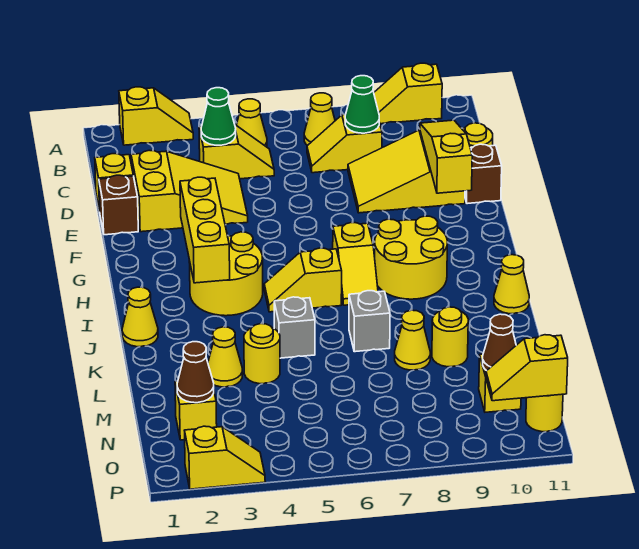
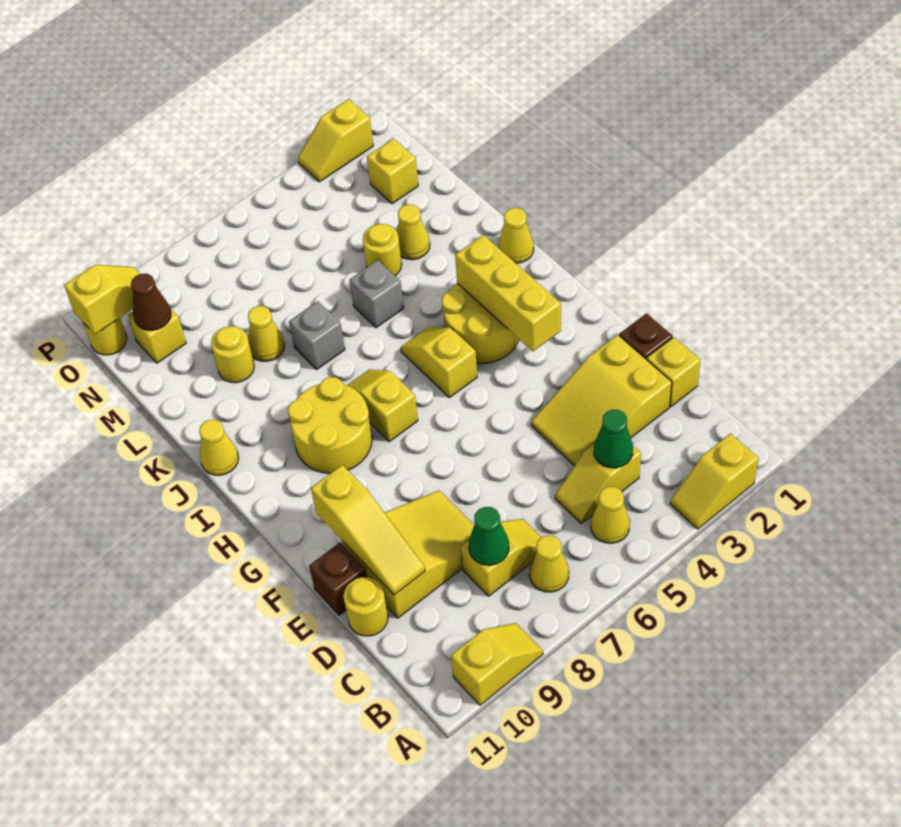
yellow 1x2 slope [264,248,342,312] -> yellow 1x2 slope turned to [401,327,477,398]
brown 1x1 cone [177,342,214,403] -> none

